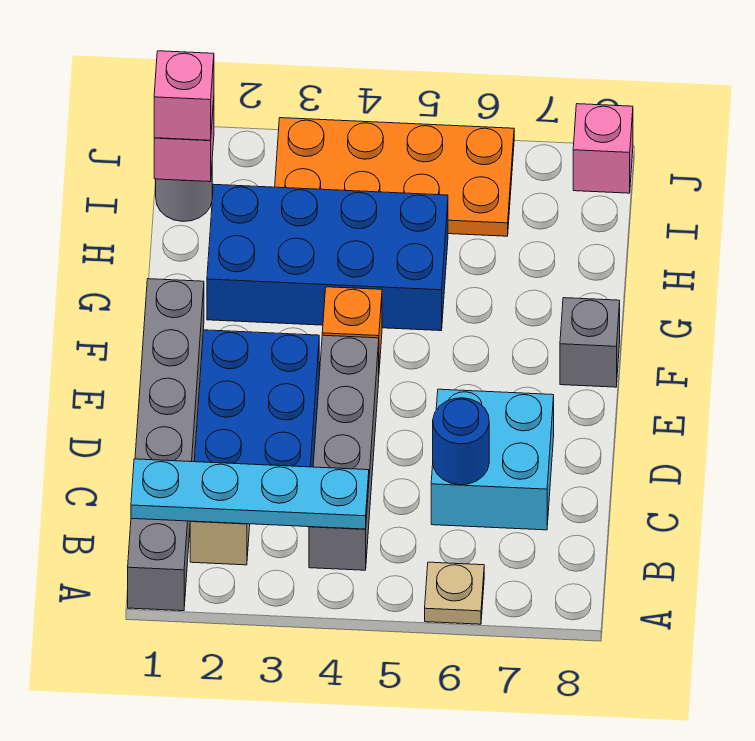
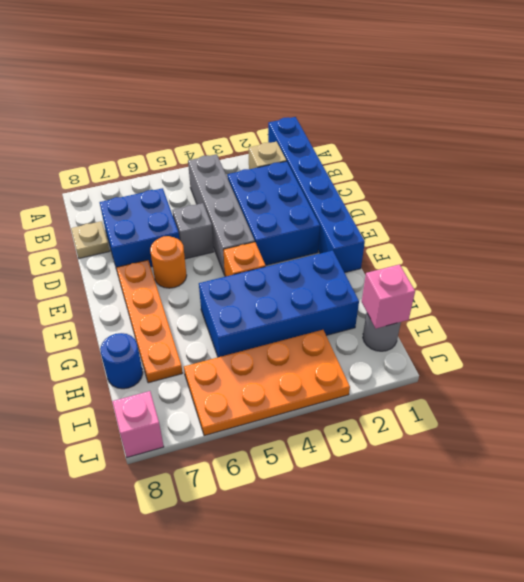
grey 1x6 brick [128,279,204,611] -> blue 1x6 brick [268,117,365,273]
tan 1x1 plate [425,562,484,624] -> tan 1x1 plate moved to [71,221,110,258]
cyan 1x4 plate [131,459,369,529] -> none
cyan 2x2 brick [431,389,554,530] -> blue 2x2 brick [100,188,179,269]
blue 1x1 round brick [433,398,489,485] -> blue 1x1 round brick moved to [100,333,143,389]
none -> orange 1x1 round brick [150,236,187,288]
none -> orange 1x4 plate [116,260,182,383]
grey 1x1 brick [560,298,620,387] -> grey 1x1 brick moved to [172,203,214,259]
pink 1x1 brick [154,51,214,140] -> none

